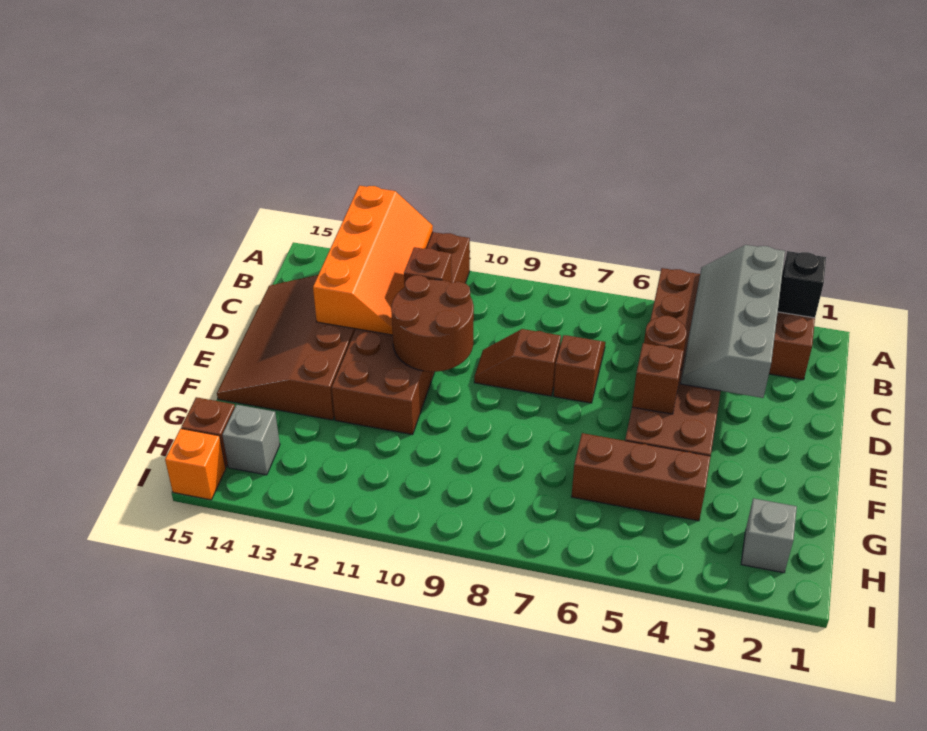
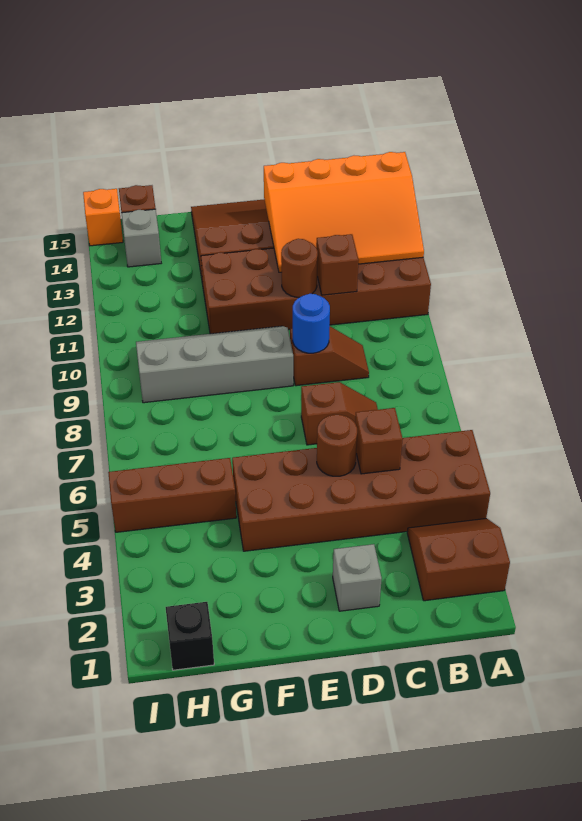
black 1x1 brick [778,251,826,318] -> black 1x1 brick moved to [166,602,214,670]
grey 2x4 slope [680,245,785,398] -> grey 2x4 slope moved to [136,326,293,403]
orange 2x4 slope [313,186,433,335] -> orange 3x4 slope [264,152,424,272]
brown 1x2 slope [474,329,561,396] -> brown 1x2 slope turned to [290,327,369,386]
none -> blue 1x1 round brick [293,294,330,353]
brown 2x2 round brick [391,275,474,372] -> brown 1x1 round brick [281,239,318,297]
brown 1x1 brick [632,343,684,414] -> brown 1x1 brick moved to [355,408,403,474]
brown 1x3 brick [571,433,711,521] -> brown 1x3 brick turned to [108,458,236,532]
grey 1x1 brick [741,498,797,573] -> grey 1x1 brick moved to [333,544,382,611]

